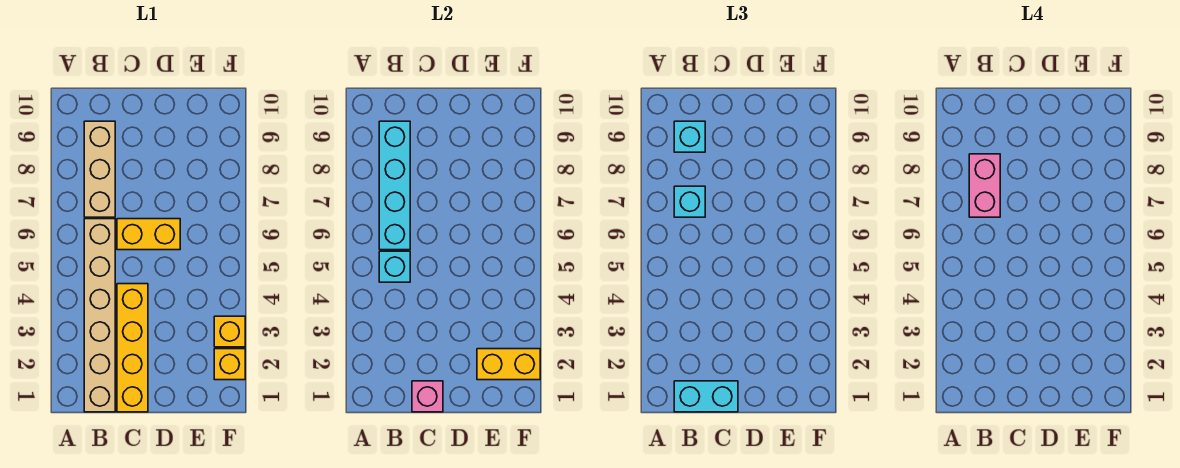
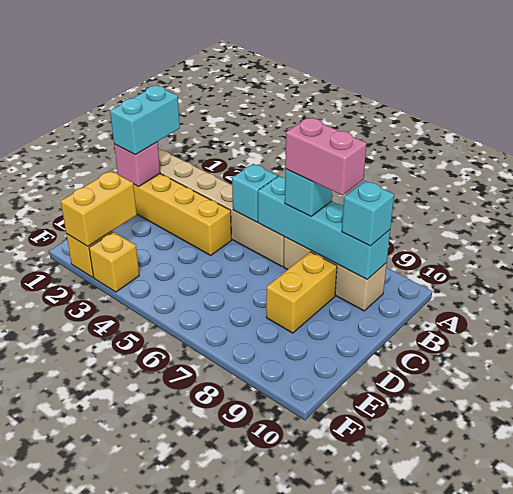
yellow 1x2 brick [117,219,180,250] -> yellow 1x2 brick moved to [266,252,337,333]

